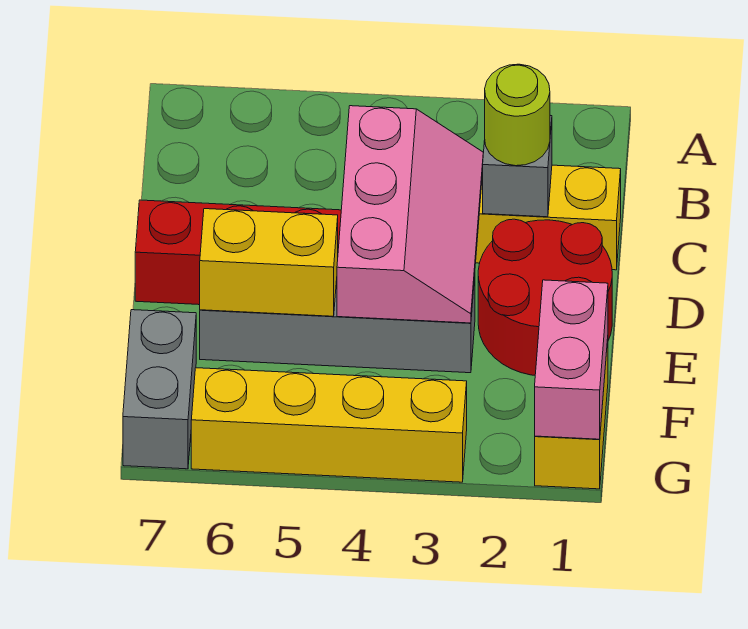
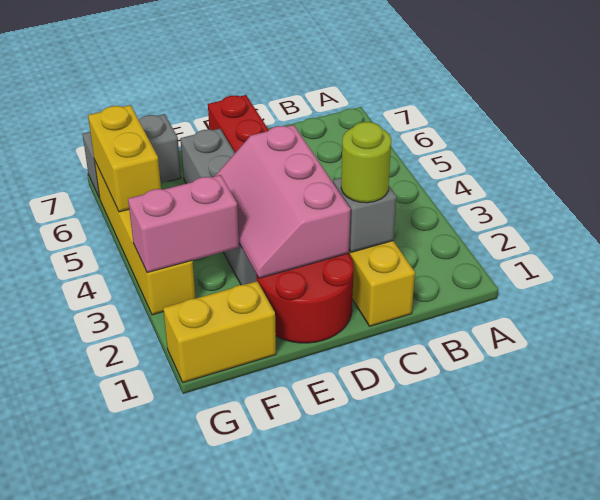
pink 2x3 slope [337,106,483,323] -> pink 2x3 slope turned to [215,125,350,278]
yellow 1x2 brick [200,209,338,316] -> yellow 1x2 brick moved to [88,105,161,212]
pink 1x2 brick [535,280,608,439] -> pink 1x2 brick moved to [128,175,239,273]

